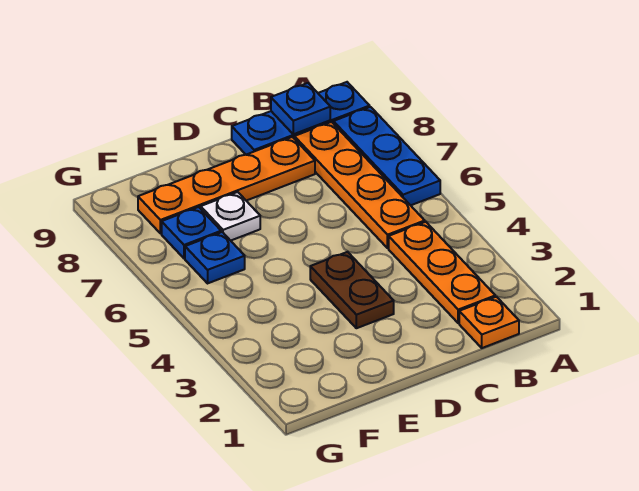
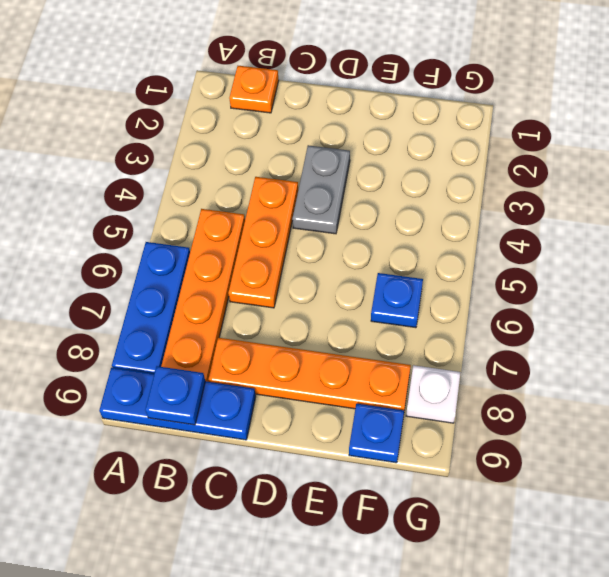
orange 1x3 plate [389,222,495,323] -> orange 1x3 plate moved to [228,177,298,308]
brown 1x2 plate [310,252,394,328] -> grey 1x2 plate [292,145,350,234]
white 1x1 plate [201,192,260,241] -> white 1x1 plate moved to [406,365,461,423]
blue 1x1 plate [162,207,221,258] -> blue 1x1 plate moved to [349,404,404,463]

